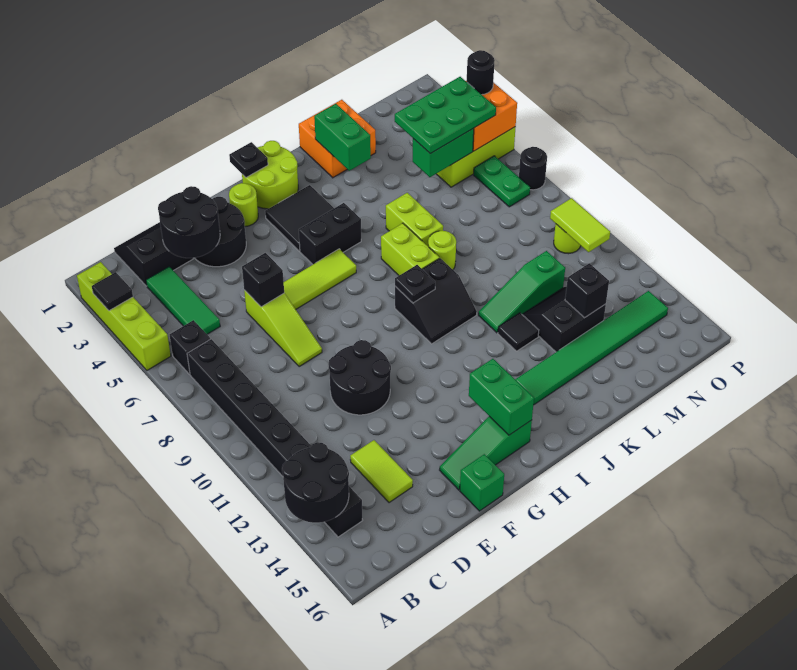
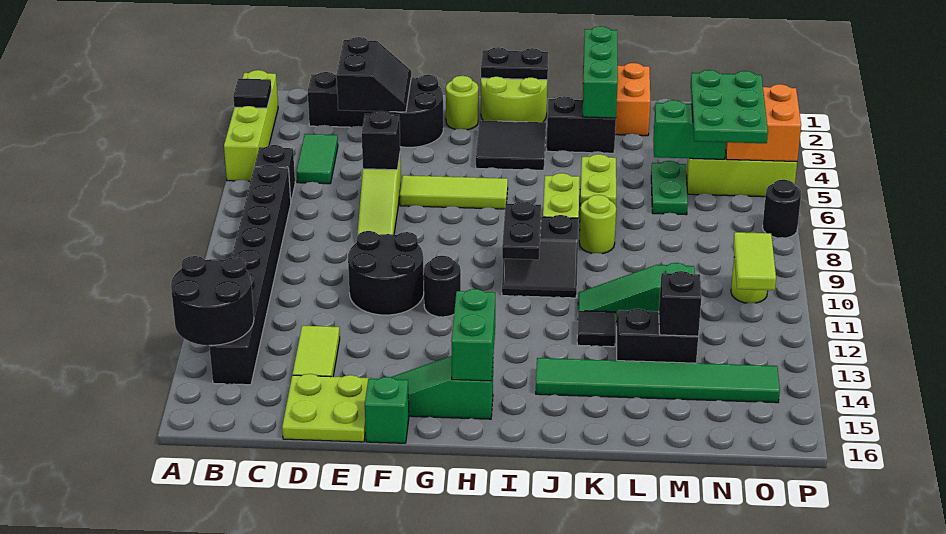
green 1x3 tile [146,267,220,334] -> green 1x2 tile [296,134,338,184]
black 2x2 round brick [158,186,220,258] -> black 2x2 slope [337,37,411,112]
none -> lime 2x2 plate [282,374,369,442]
black 1x1 plate [229,142,268,177] -> black 1x2 plate [481,47,548,80]
black 1x2 brick [299,203,361,264] -> black 1x2 brick moved to [547,96,616,153]
black 1x1 plate [395,265,435,303] -> black 1x2 plate [502,201,541,260]
green 1x2 brick [314,104,371,171] -> green 1x3 brick [583,26,618,118]
green 2x3 plate [395,77,496,154] -> green 2x3 plate turned to [691,70,768,143]
green 1x2 plate [474,156,530,207] -> green 1x2 plate moved to [651,161,688,215]
black 1x1 round brick [467,50,495,95] -> black 1x1 round brick moved to [424,256,461,317]

